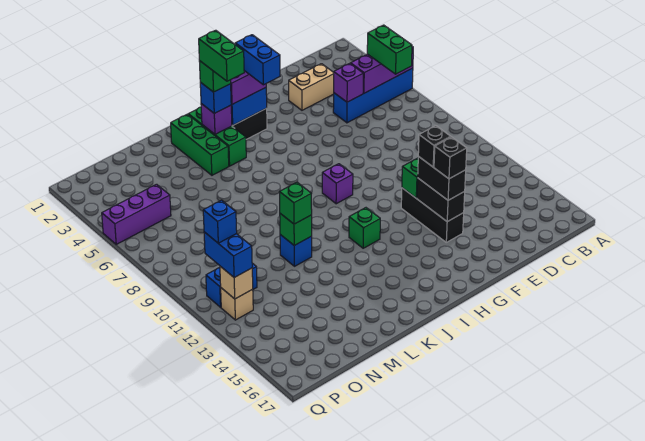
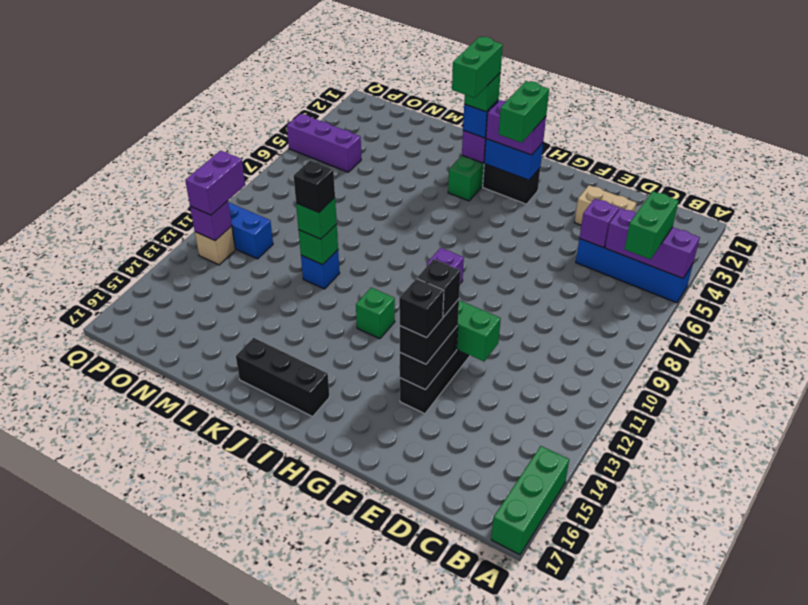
blue 1x2 brick [235,35,280,85] -> green 1x2 brick [499,81,549,143]
none -> black 1x3 brick [236,338,329,417]
green 1x3 brick [171,114,229,175] -> green 1x3 brick moved to [491,446,569,555]
none -> black 1x1 brick [293,160,335,212]
blue 1x2 brick [204,232,252,278] -> purple 1x2 brick [185,151,245,215]
blue 1x1 brick [203,200,237,243] -> none
tan 1x1 brick [220,266,253,299] -> purple 1x1 brick [190,201,232,241]

